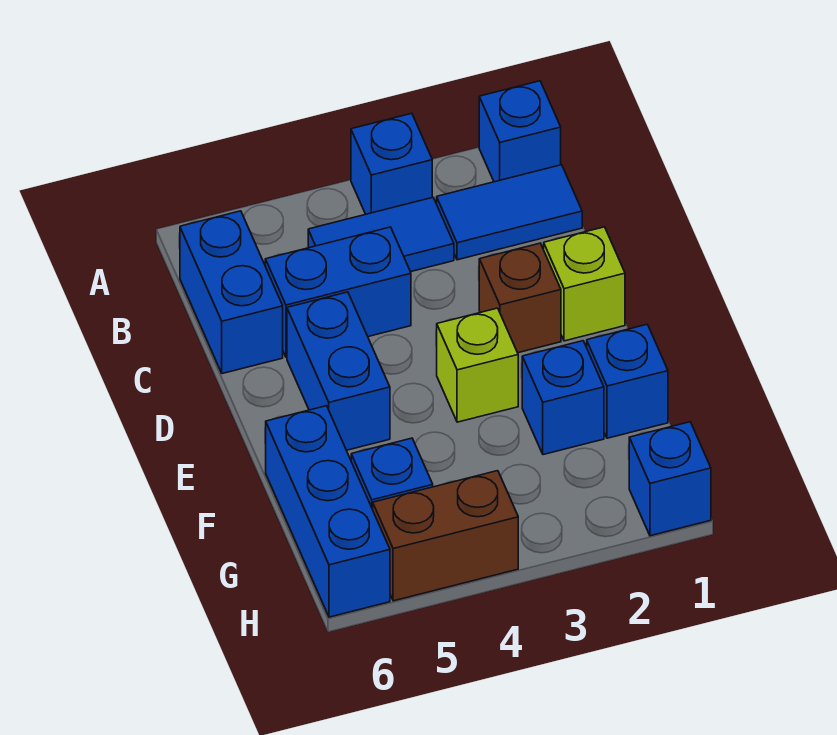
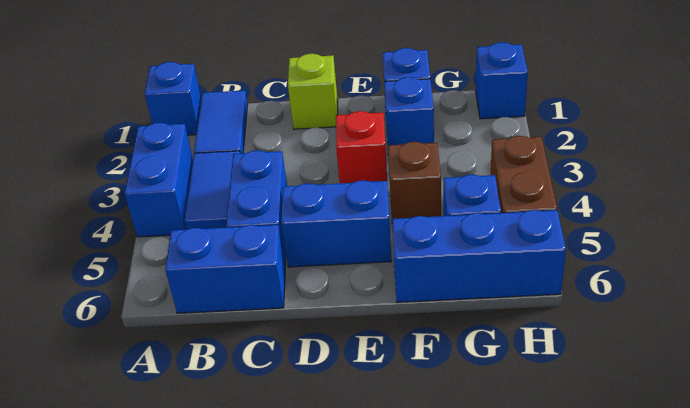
blue 1x1 brick [351,113,432,214] -> blue 1x2 brick [125,123,193,237]
brown 1x1 brick [479,243,561,353] -> brown 1x1 brick moved to [388,142,441,219]
lime 1x1 brick [437,308,518,422] -> red 1x1 brick [336,111,387,183]

